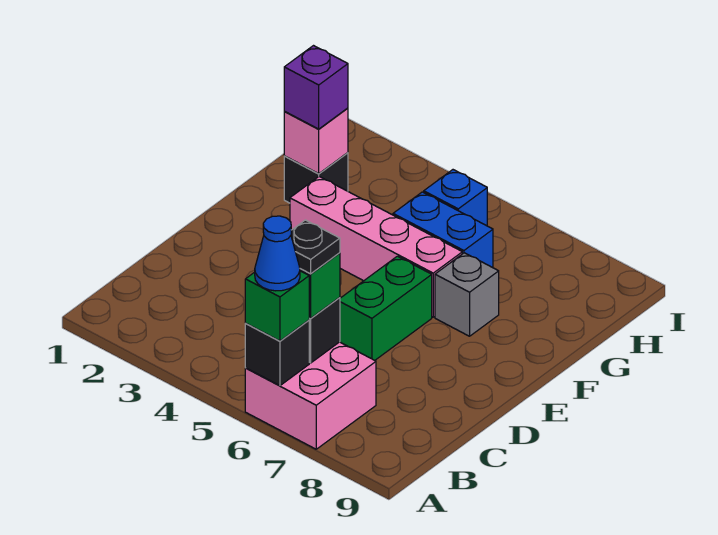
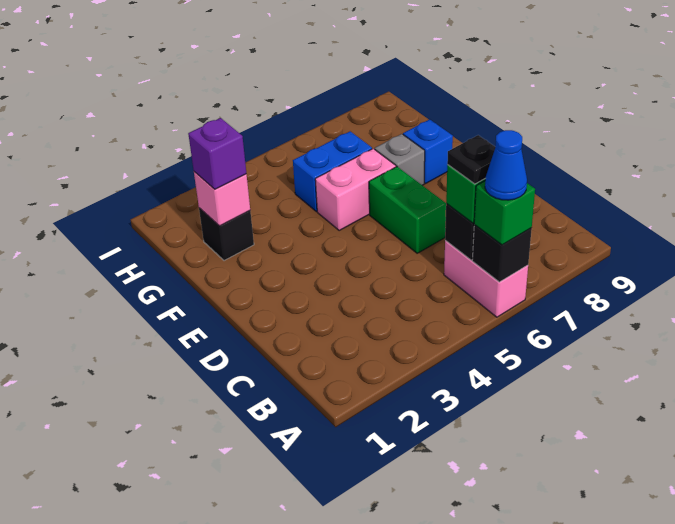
pink 2x2 brick [245,342,376,449] -> pink 1x2 brick [444,240,528,317]
pink 1x4 brick [290,177,462,317] -> pink 1x2 brick [315,149,396,231]
blue 1x1 brick [424,170,487,226] -> blue 1x1 brick moved to [403,119,453,184]

